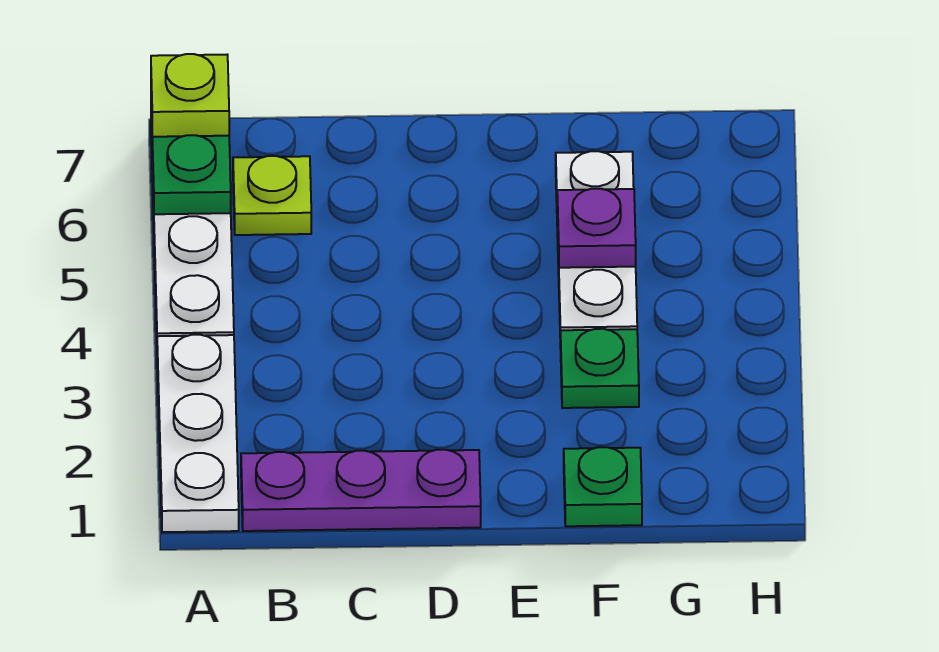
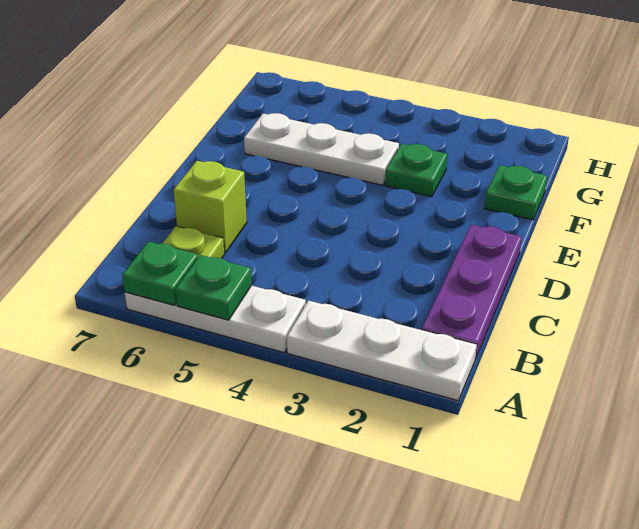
none -> green 1x1 plate [175,255,252,320]
lime 1x1 brick [151,54,229,145] -> lime 1x1 brick moved to [174,161,247,253]
purple 1x1 plate [557,189,636,268] -> none

